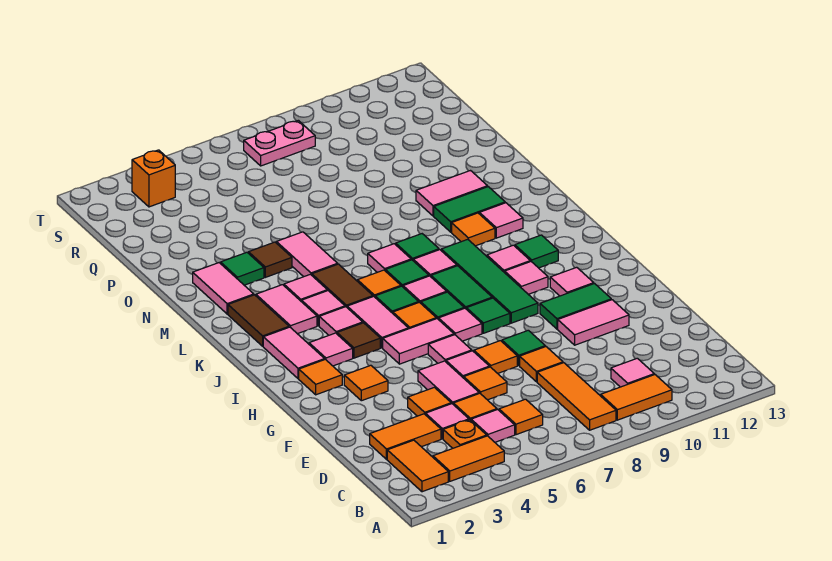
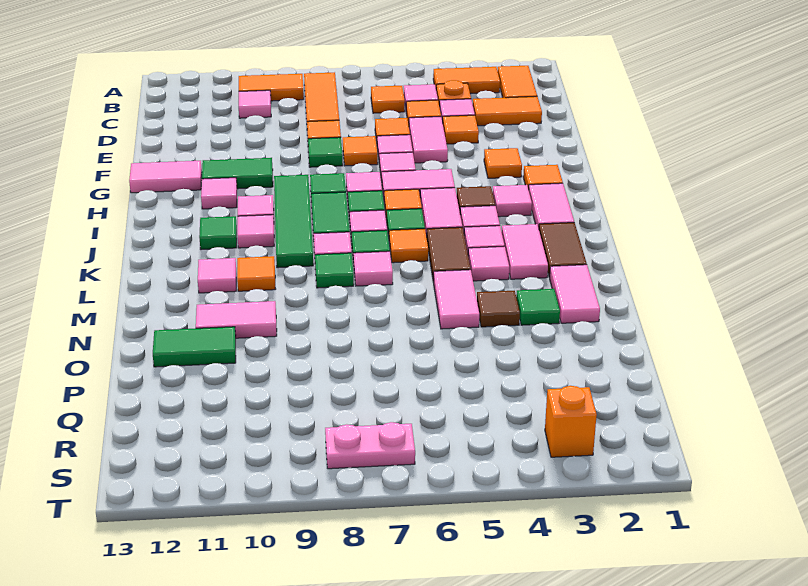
pink 1x2 tile [558,300,629,345] -> pink 1x2 tile moved to [129,161,202,193]
green 1x2 tile [434,187,505,232] -> green 1x2 tile moved to [153,327,236,367]

